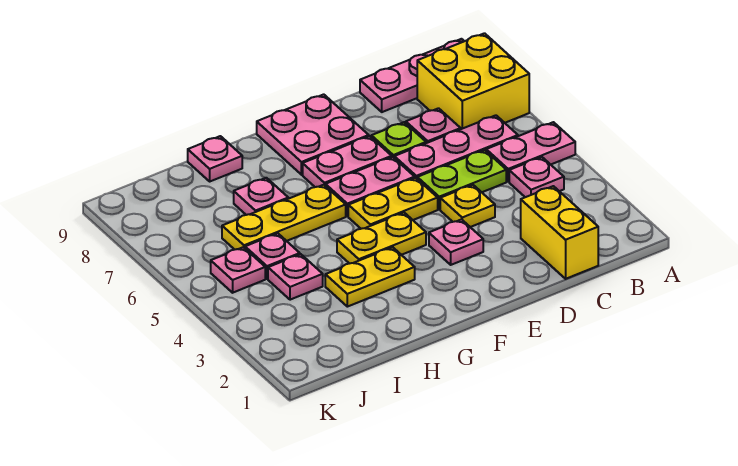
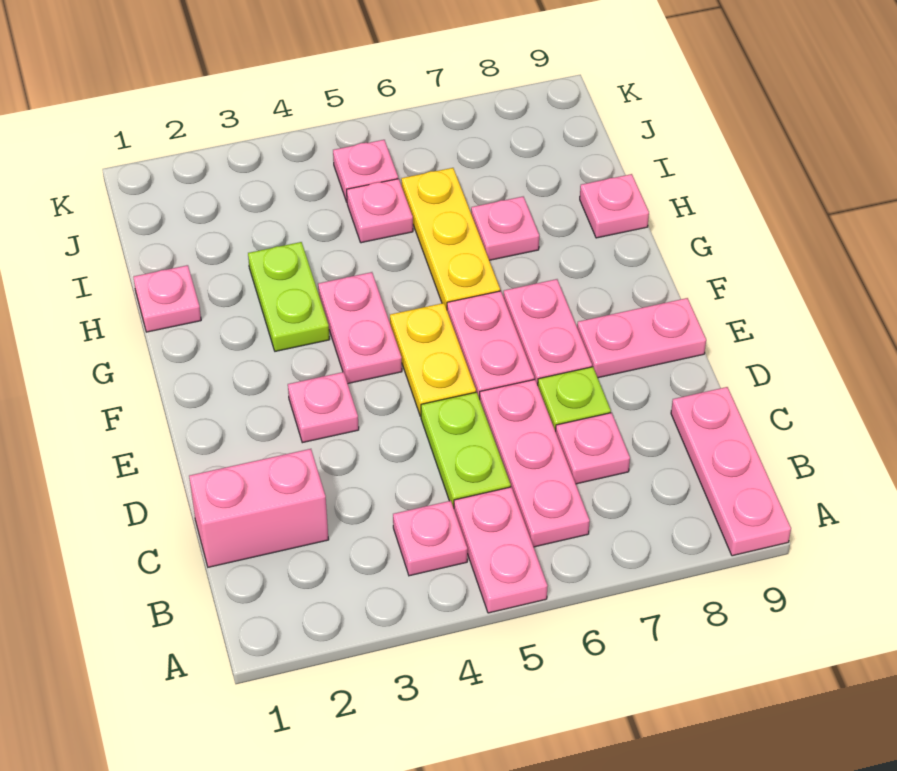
yellow 2x2 brick [417,33,529,129] -> none
yellow 1x2 brick [521,186,598,279] -> pink 1x2 brick [189,449,329,567]
yellow 1x1 plate [440,185,495,227] -> none
pink 2x2 plate [257,94,369,175] -> pink 1x2 plate [577,298,706,378]
yellow 1x2 plate [337,213,426,264] -> pink 1x2 plate [318,272,402,383]
yellow 1x2 plate [325,247,415,307] -> lime 1x2 plate [248,242,330,351]
pink 1x1 plate [268,254,323,300] -> pink 1x1 plate moved to [133,265,201,332]

